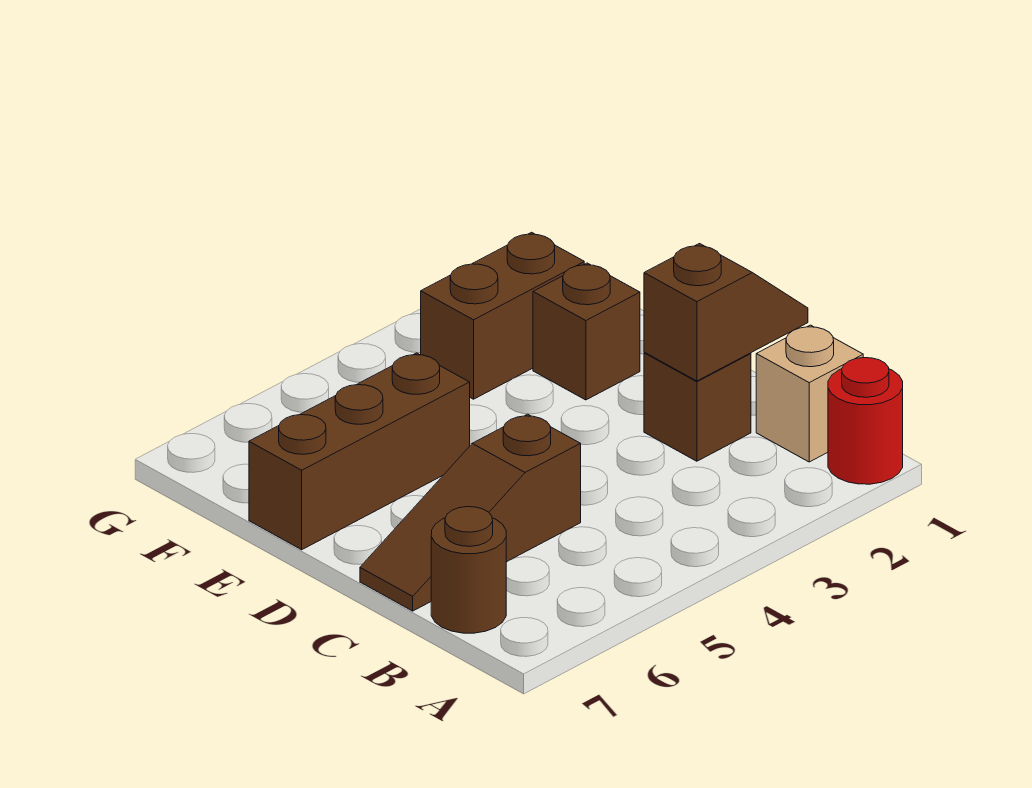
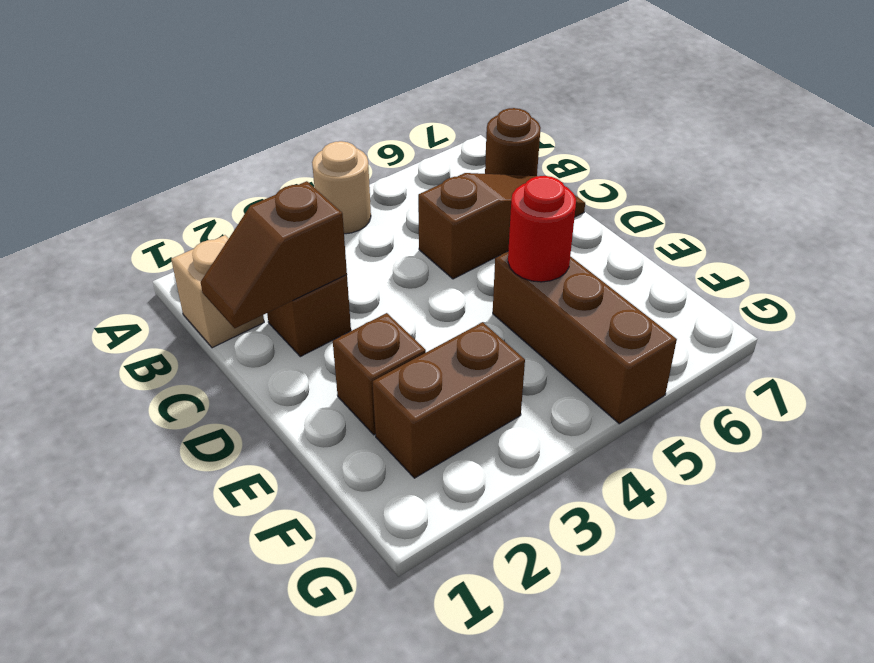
red 1x1 round brick [828,358,903,484] -> red 1x1 round brick moved to [508,176,576,282]
none -> tan 1x1 round brick [312,141,371,234]
brown 1x3 brick [249,353,470,550] -> brown 1x3 brick turned to [493,251,677,424]

